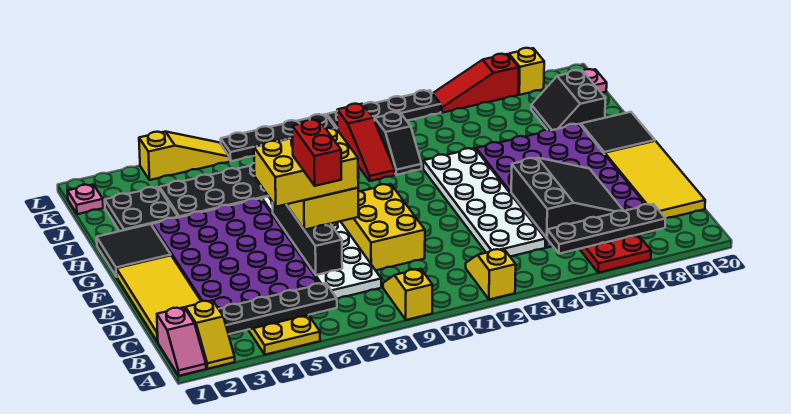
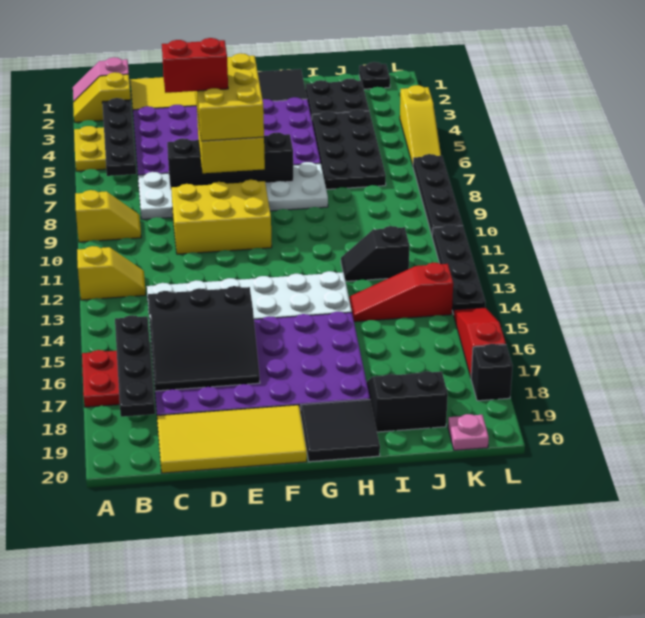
red 1x3 slope [337,104,395,181] -> red 1x3 slope moved to [349,263,453,322]
pink 1x1 plate [67,185,103,214] -> black 1x1 plate [359,62,390,89]
yellow 1x1 brick [509,48,544,95] -> black 1x1 brick [471,344,513,401]

